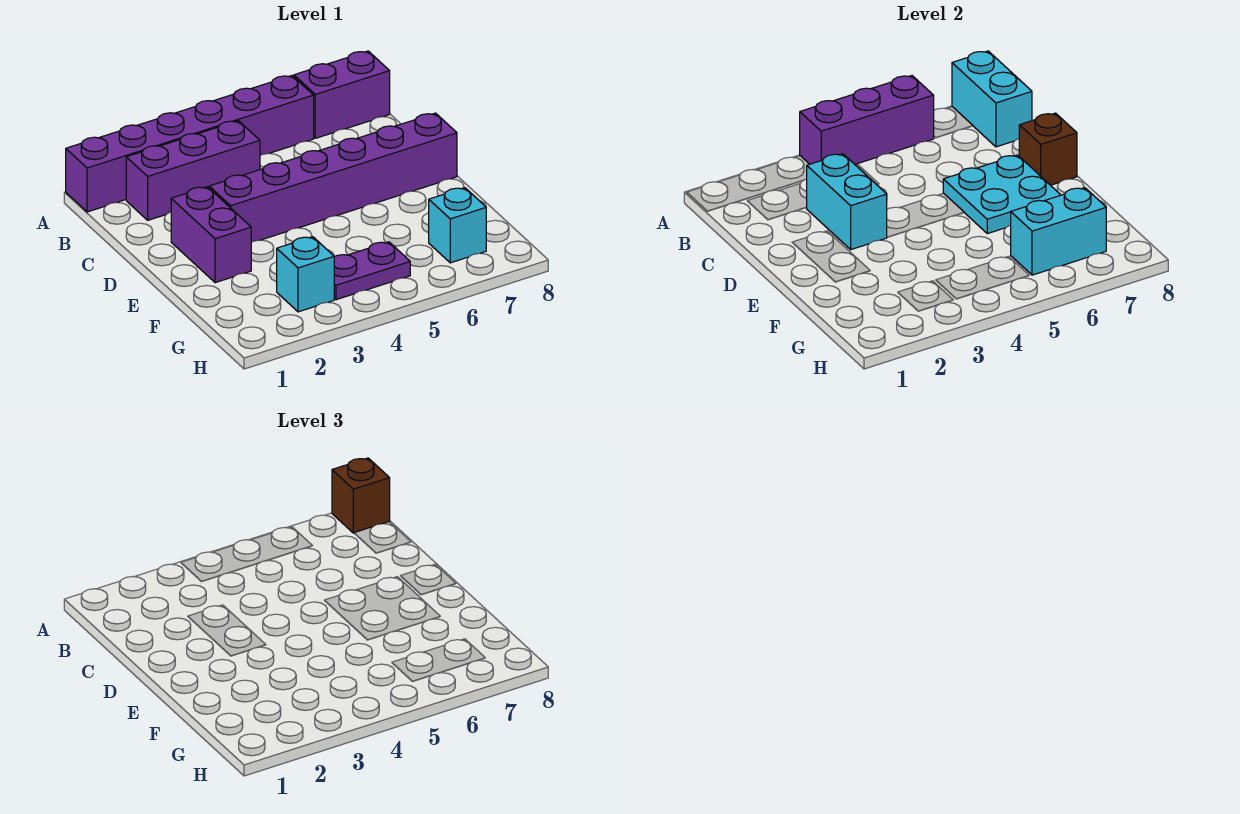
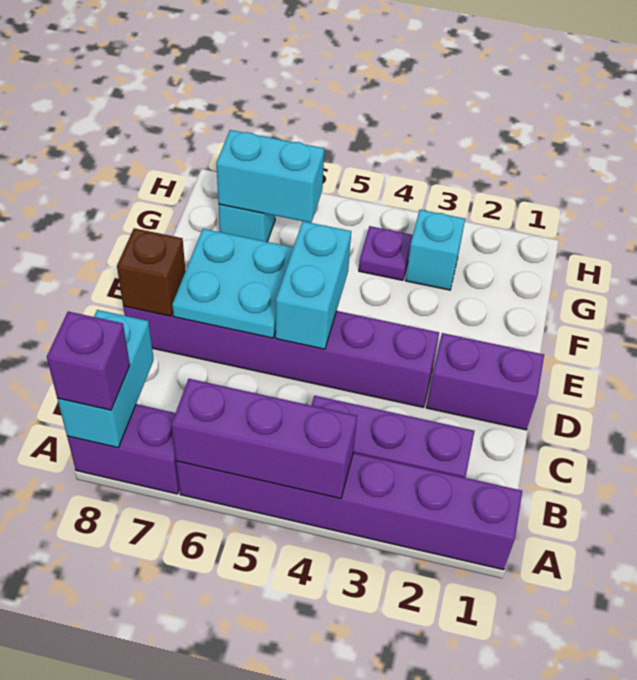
brown 1x1 brick [332,458,390,533] -> purple 1x1 brick [47,312,130,410]
cyan 1x2 brick [806,154,887,249] -> cyan 1x2 brick moved to [276,221,351,349]
purple 1x2 brick [171,187,251,283] -> purple 1x2 brick turned to [426,333,544,430]
purple 1x2 plate [334,242,410,300] -> purple 1x1 plate [359,226,413,280]

